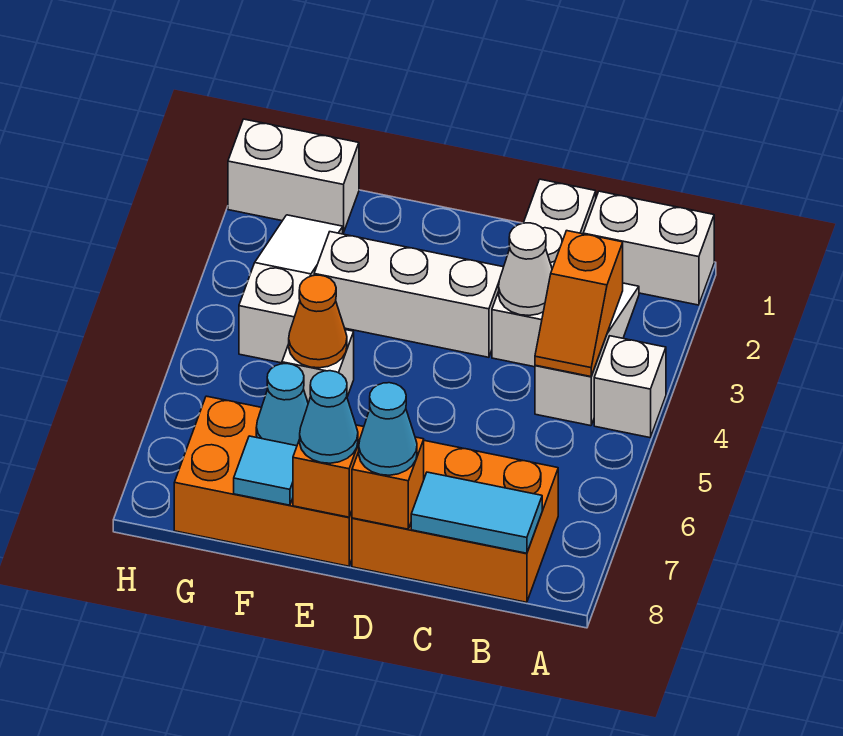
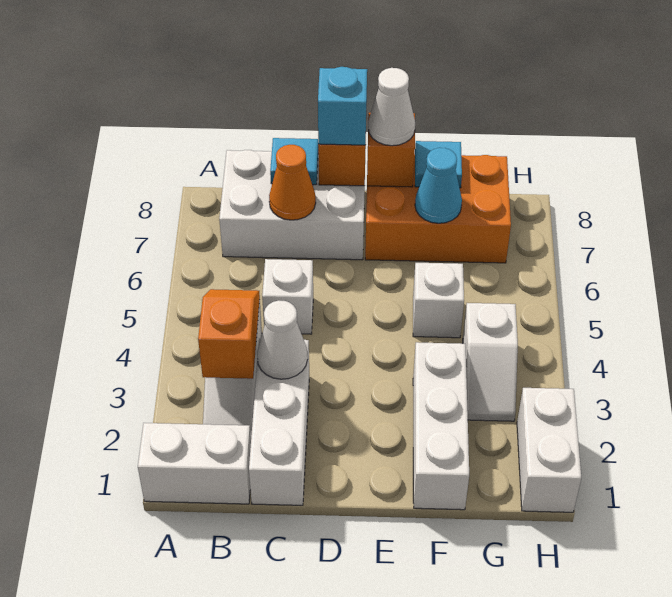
white 1x1 brick [594,336,666,438] -> white 1x1 brick moved to [262,259,313,334]
orange 2x3 brick [352,441,558,602] -> white 2x3 brick [219,150,365,260]
cyan 1x2 tile [411,472,542,553] -> cyan 1x1 tile [270,138,318,185]
white 1x3 brick [314,232,503,357] -> white 1x3 brick turned to [413,342,469,510]
cyan 1x1 cone [359,383,417,475] -> cyan 1x1 brick [318,67,367,145]
cyan 1x1 cone [300,371,358,463] -> white 1x1 cone [368,68,415,146]
orange 1x1 cone [289,275,347,368] -> orange 1x1 cone moved to [269,145,316,220]
white 1x2 brick [228,119,359,233] -> white 1x2 brick turned to [517,388,581,512]
white 1x3 slope [239,215,343,363] -> white 1x2 slope [463,303,518,421]

